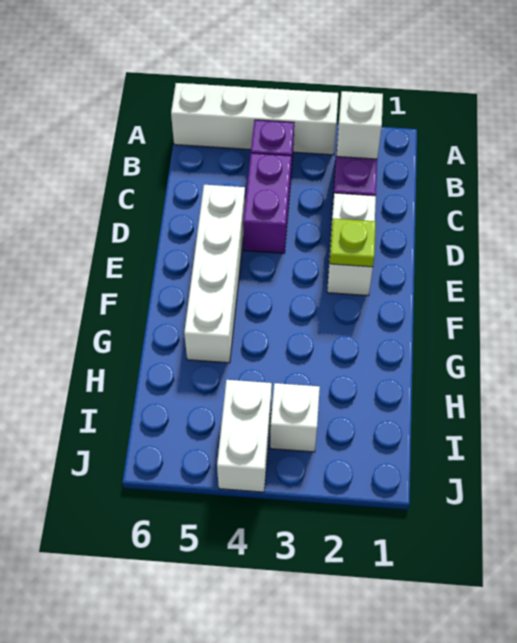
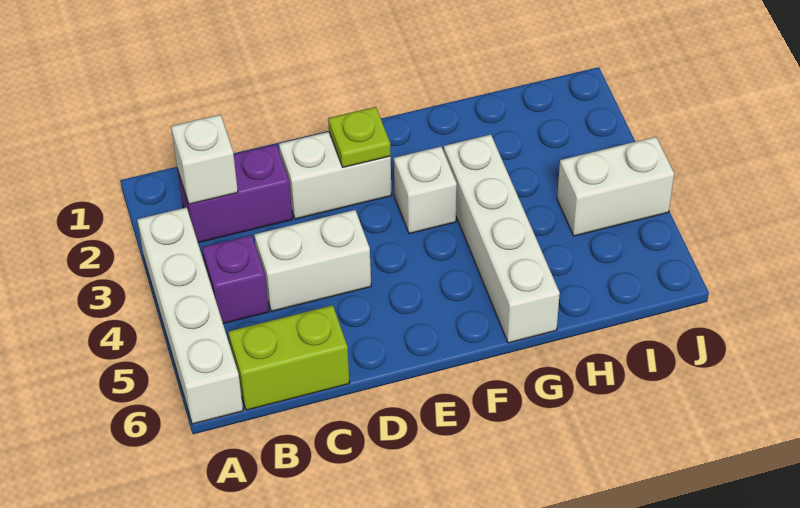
none -> lime 1x2 brick [228,305,350,410]
purple 1x2 brick [243,153,291,253] -> white 1x2 brick [254,210,371,311]
white 1x4 brick [184,185,245,363] -> white 1x4 brick turned to [444,135,560,343]
white 1x1 brick [270,383,320,452] -> white 1x1 brick moved to [394,147,457,234]

